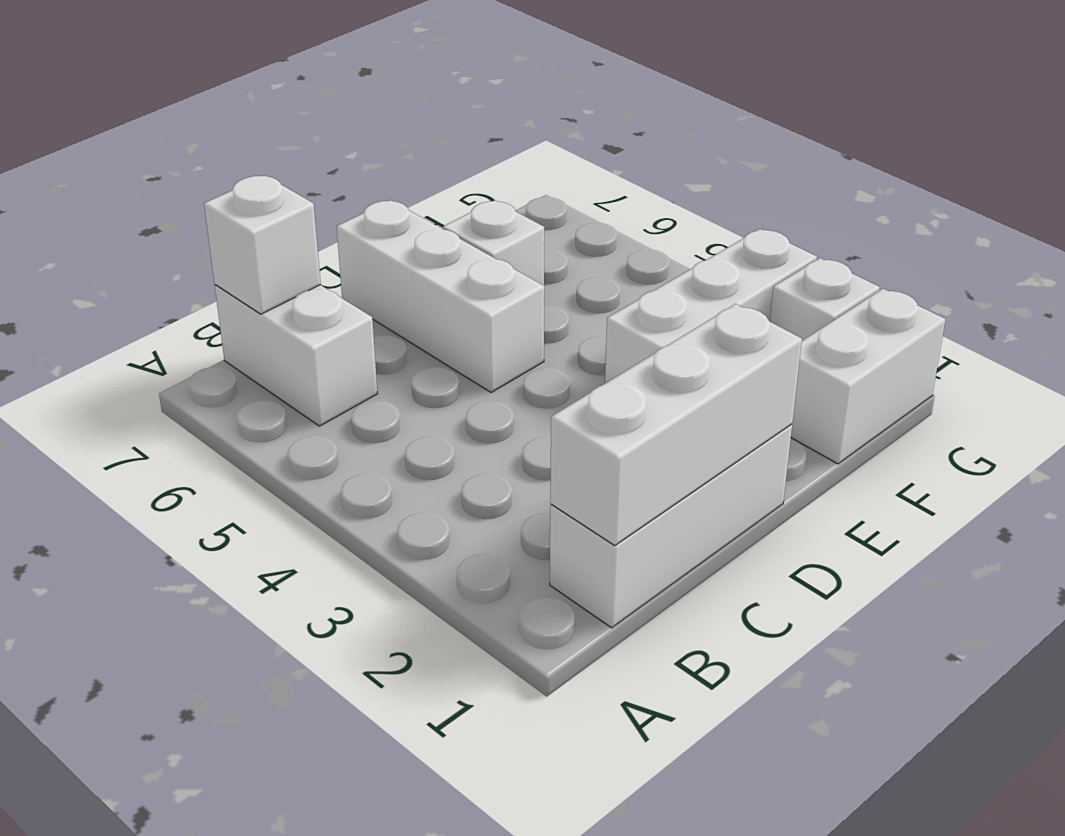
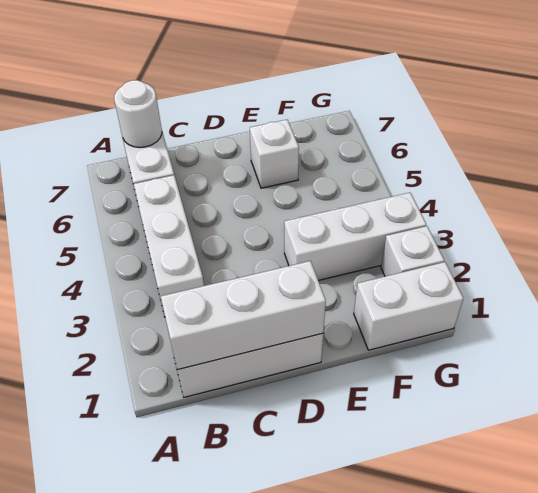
white 1x1 brick [204,176,321,314] -> white 1x1 round brick [114,80,162,148]
white 1x3 brick [337,200,544,392] -> white 1x3 brick moved to [134,175,204,317]

